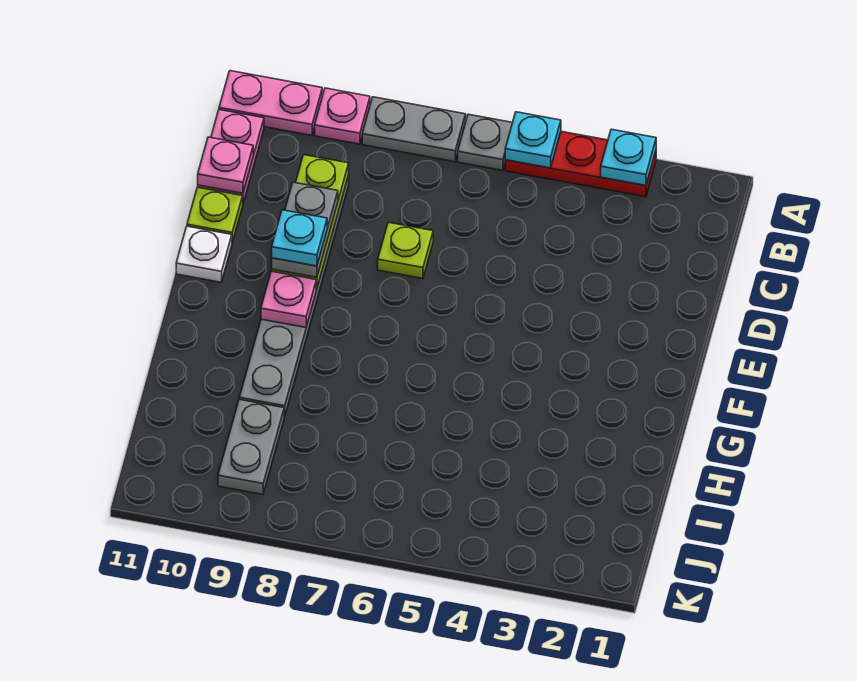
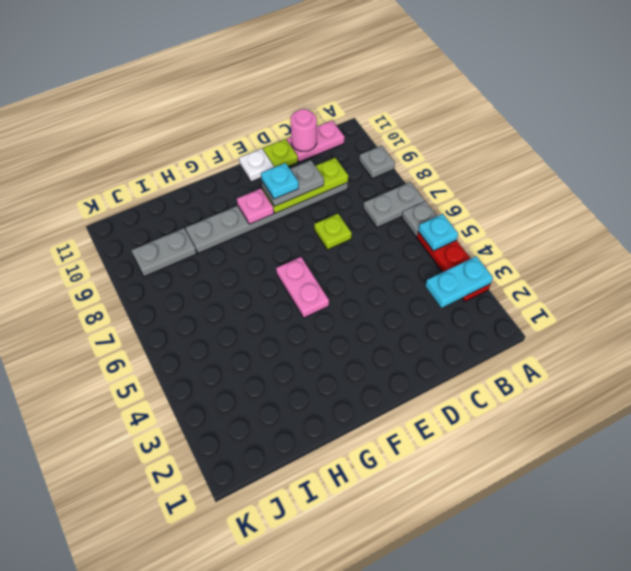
cyan 1x1 plate [601,129,656,186] -> cyan 1x2 plate [426,256,493,308]
grey 1x2 plate [362,97,466,162] -> grey 1x2 plate turned to [363,182,425,227]
pink 1x1 plate [315,88,370,144] -> grey 1x1 plate [359,146,395,179]
pink 1x2 plate [219,71,322,135] -> pink 1x2 plate moved to [276,257,329,318]
pink 1x1 plate [198,137,253,193] -> pink 1x1 round brick [291,109,317,151]

